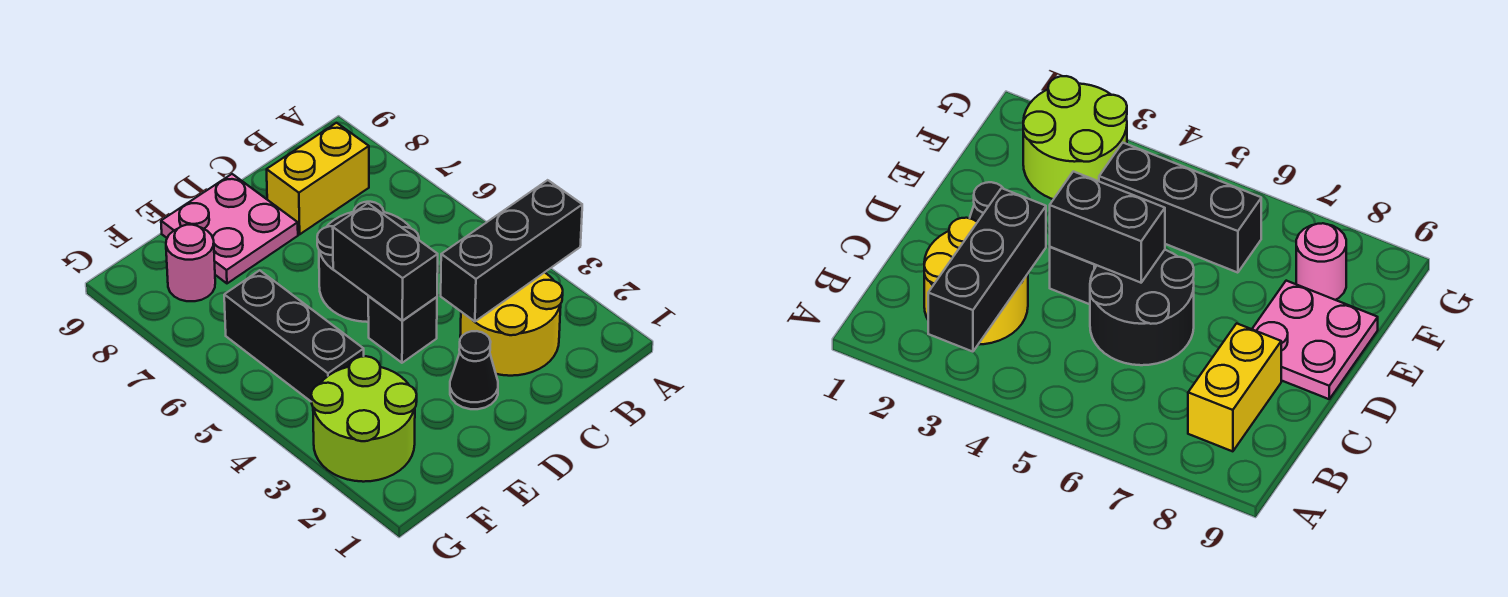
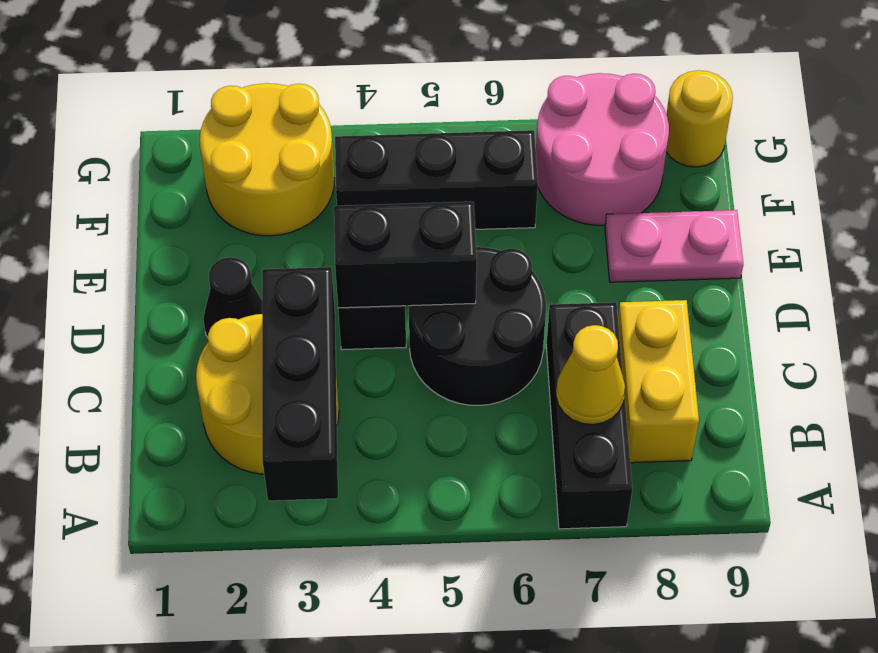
none -> black 1x3 brick [546,302,632,529]
none -> yellow 1x1 cone [556,325,625,425]
pink 2x2 plate [161,174,298,283] -> pink 1x2 plate [605,210,743,282]
lime 2x2 round brick [311,356,417,482] -> yellow 2x2 round brick [200,83,335,236]
pink 1x1 round brick [166,225,215,301] -> pink 2x2 round brick [536,73,669,225]
none -> yellow 1x1 round brick [666,70,733,167]

